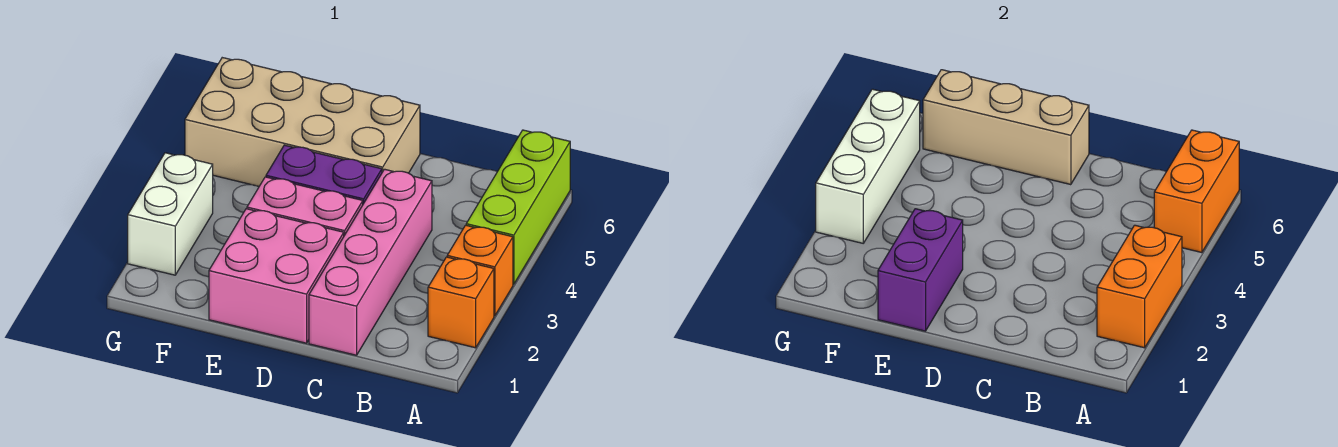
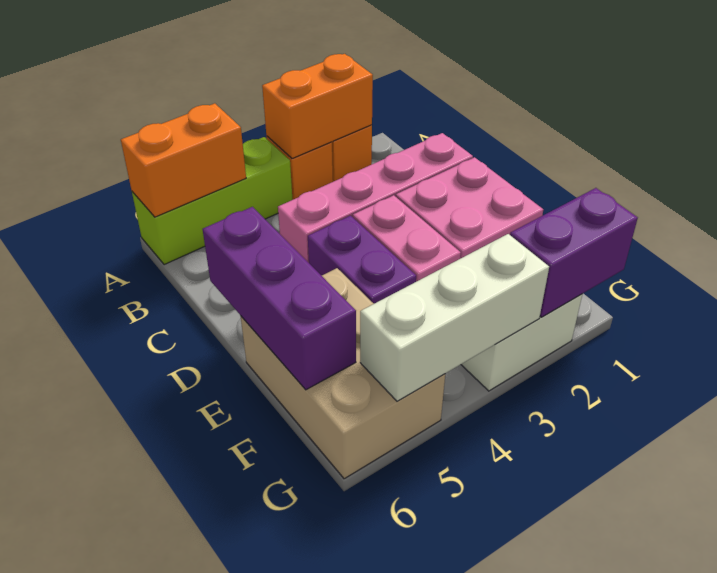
tan 2x4 brick [185,58,420,186] -> tan 2x3 brick [241,268,445,479]
tan 1x3 brick [923,70,1089,185] -> purple 1x3 brick [203,207,356,390]
purple 1x2 brick [878,209,963,331] -> purple 1x2 brick moved to [510,188,638,317]

